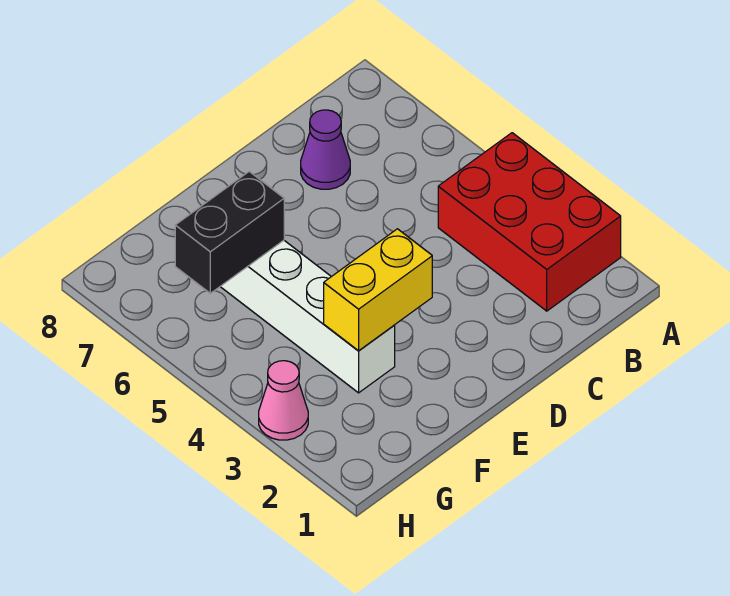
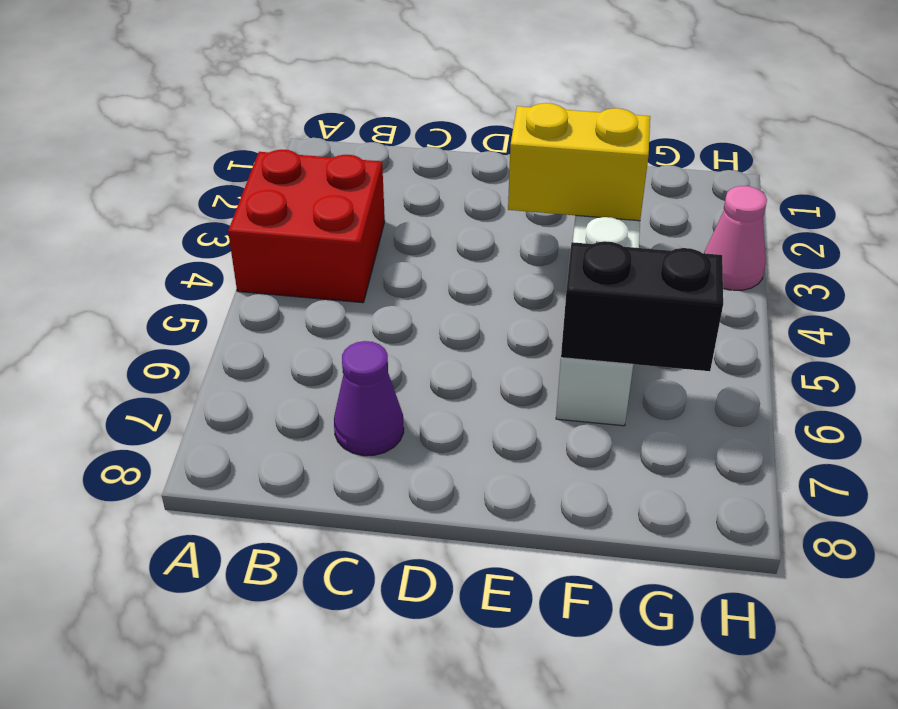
red 2x3 brick [438,133,621,311] -> red 2x2 brick [228,149,385,303]

